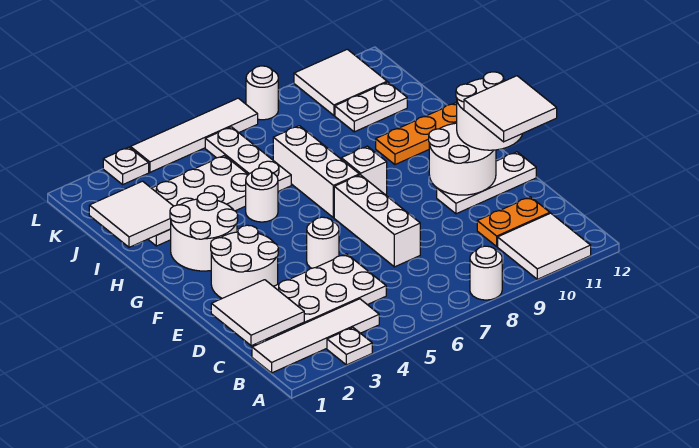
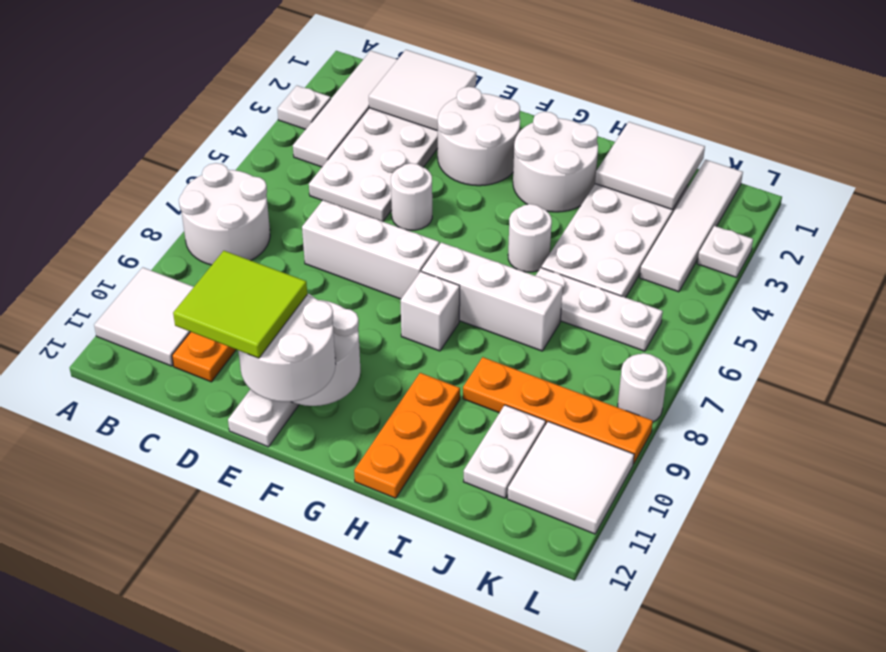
white 1x1 round brick [470,246,502,300] -> white 2x2 round brick [179,163,270,265]
white 2x2 tile [464,76,557,142] -> lime 2x2 tile [173,251,307,358]
none -> orange 1x4 plate [463,357,653,464]
white 1x4 tile [131,98,258,172] -> white 1x4 tile moved to [640,160,743,292]

